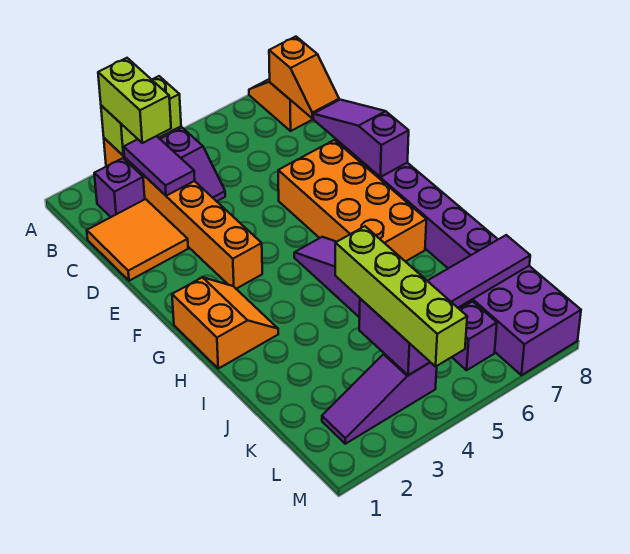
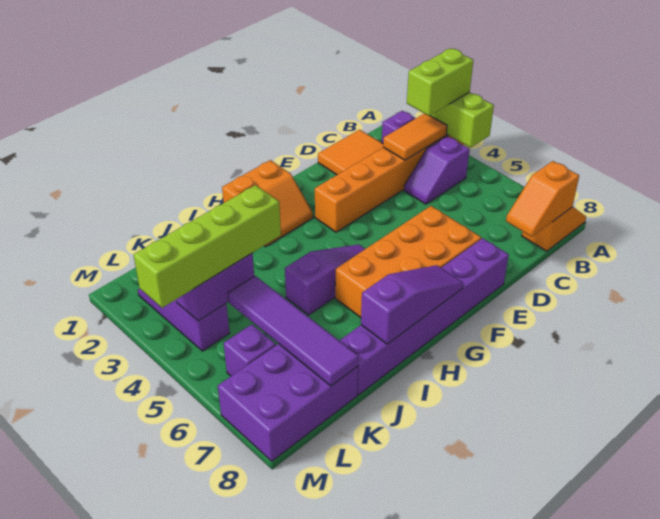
purple 1x2 tile [124,136,195,196] -> orange 1x2 tile [383,114,447,160]
purple 1x3 slope [313,100,409,177] -> purple 1x3 slope moved to [361,265,463,344]

